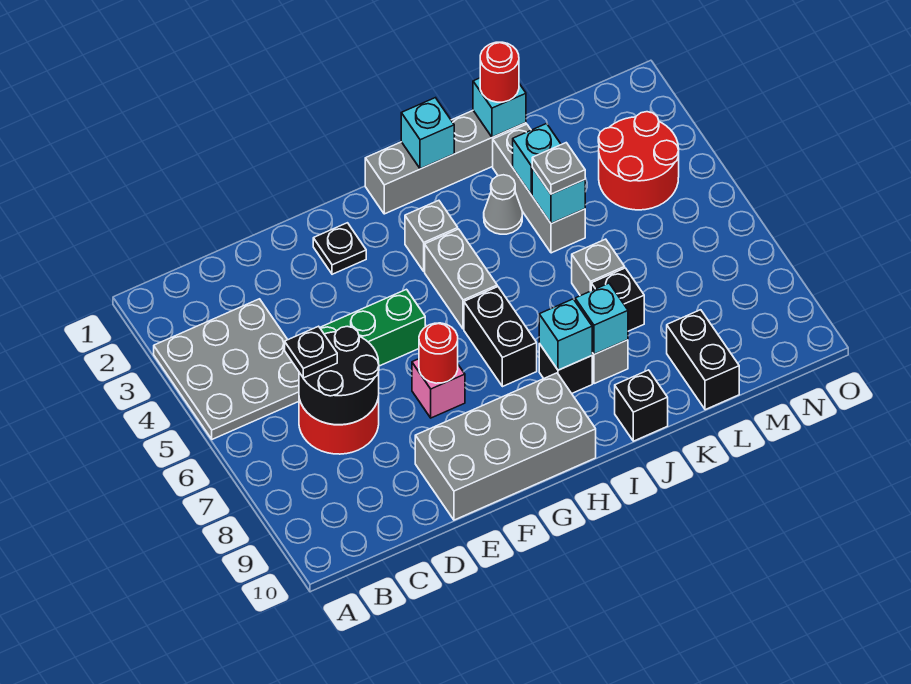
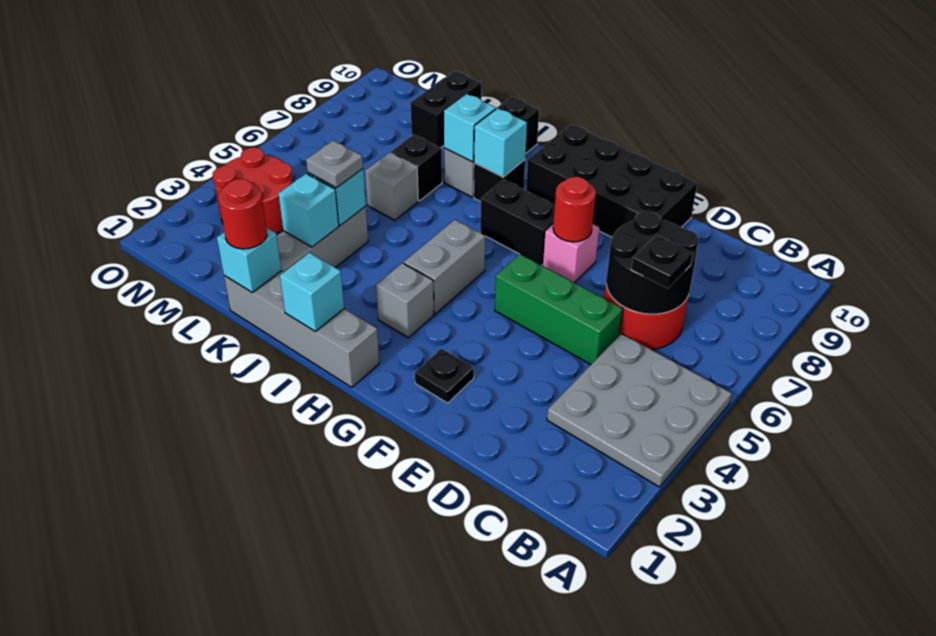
grey 2x4 brick [415,373,596,520] -> black 2x4 brick [526,124,697,237]
black 1x2 brick [464,287,537,387] -> black 1x2 brick turned to [480,179,555,265]
grey 1x1 cone [484,175,522,234] -> none

